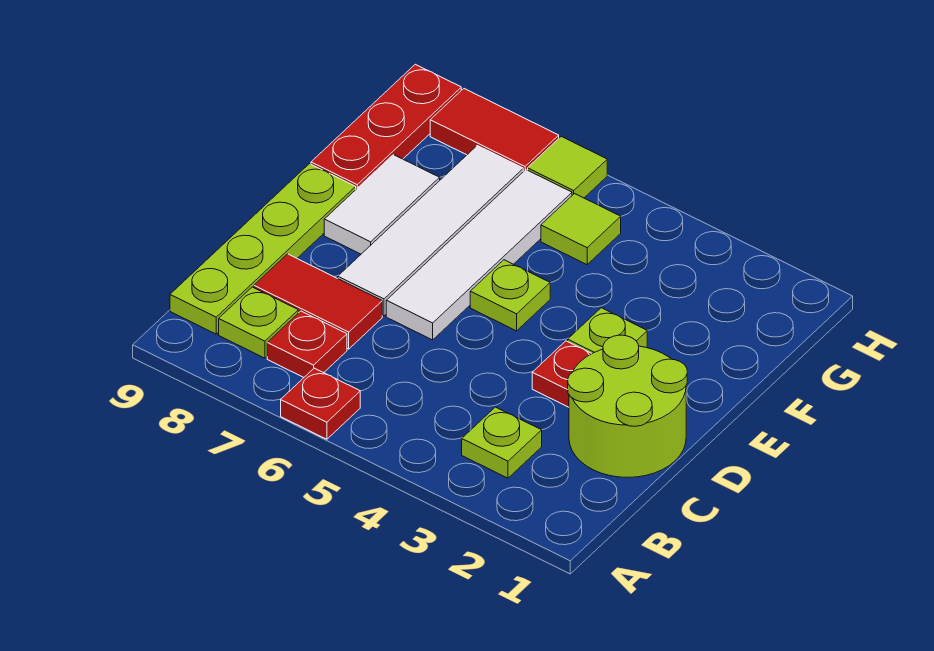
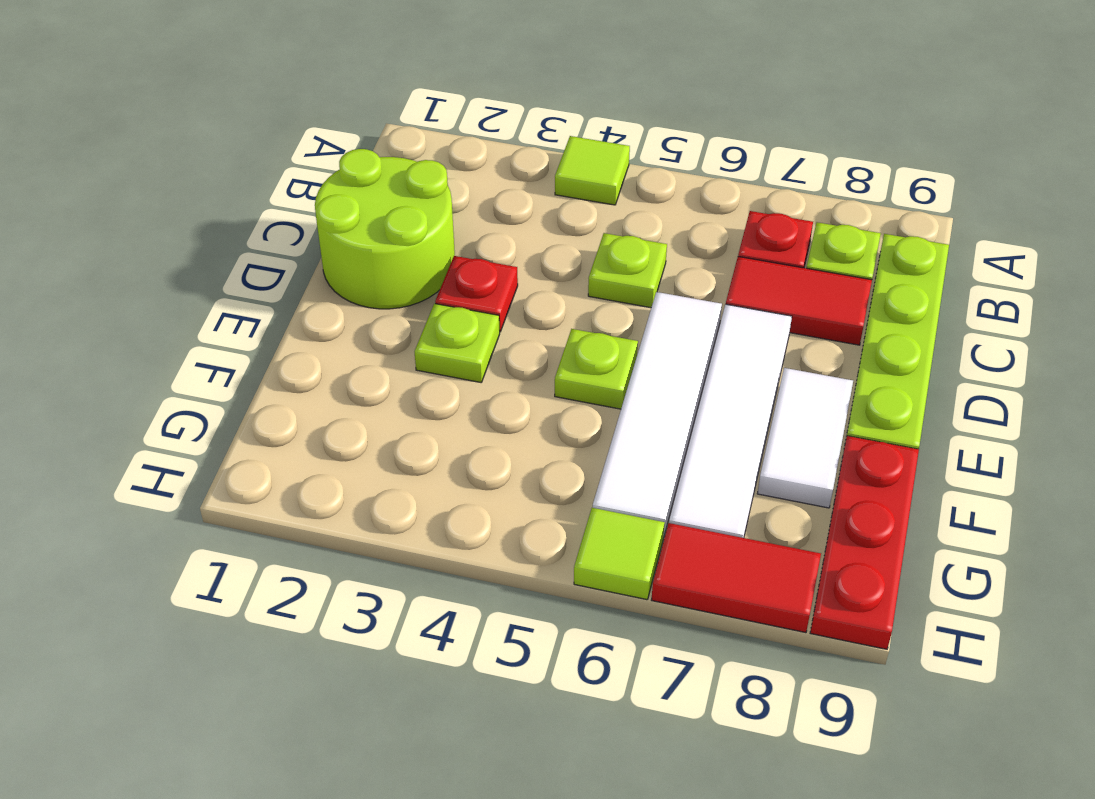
red 1x1 plate [281,368,360,439] -> none
lime 1x1 plate [462,407,542,478] -> lime 1x1 plate moved to [588,233,667,308]
lime 1x1 tile [541,194,621,265] -> lime 1x1 tile moved to [555,136,630,205]

